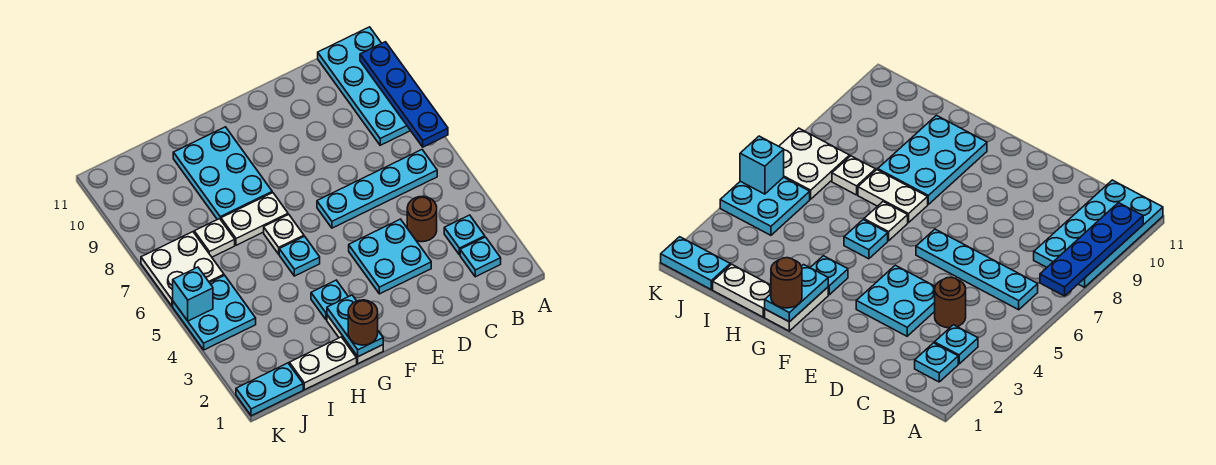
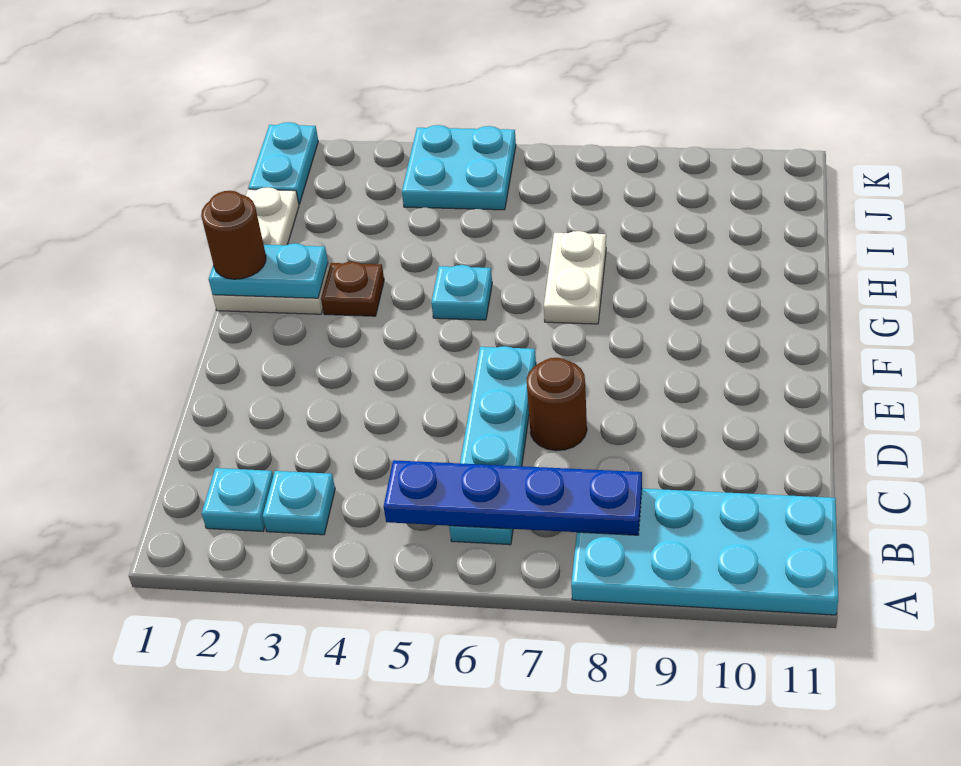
blue 1x4 plate [360,42,448,147] -> blue 1x4 plate moved to [384,460,642,535]
brown 1x1 round brick [407,196,437,242] -> brown 1x1 round brick moved to [527,358,587,451]
cyan 2x2 plate [349,219,431,294] -> none
cyan 1x1 plate [311,280,348,320] -> brown 1x1 plate [321,262,384,316]
white 1x1 plate [264,215,304,254] -> none
cyan 2x3 plate [173,127,272,220] -> none
white 1x1 plate [194,219,235,257] -> none
white 2x2 plate [141,232,224,306] -> none
cyan 1x1 brick [173,267,213,321] -> none

